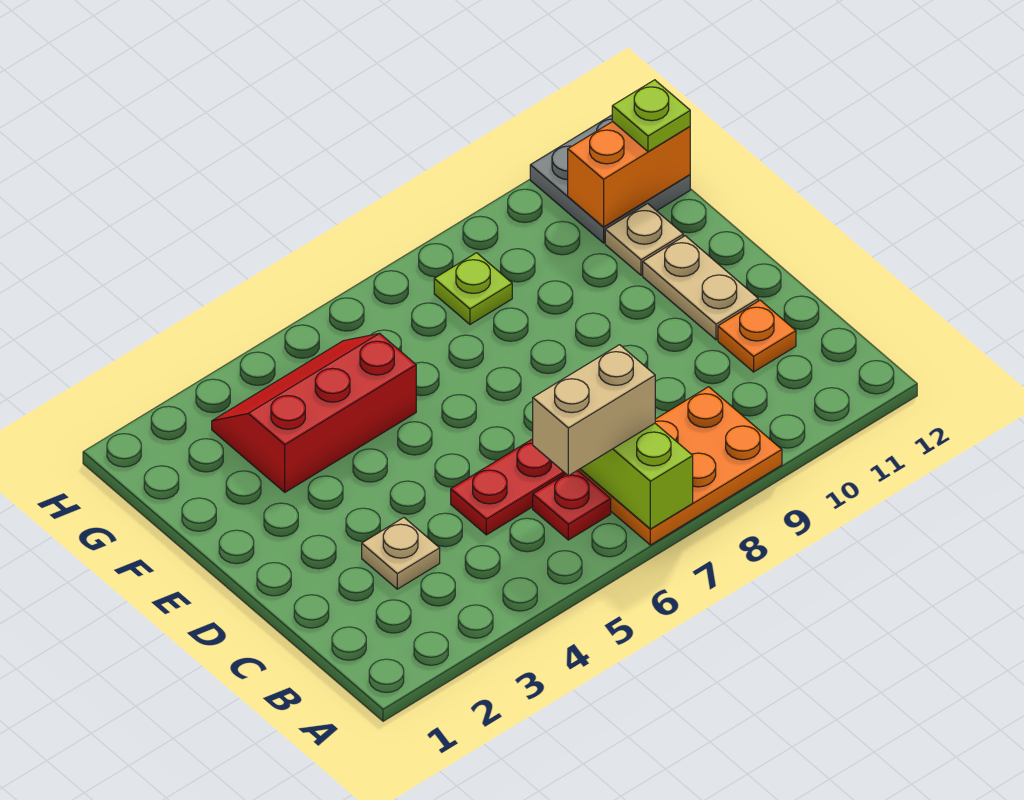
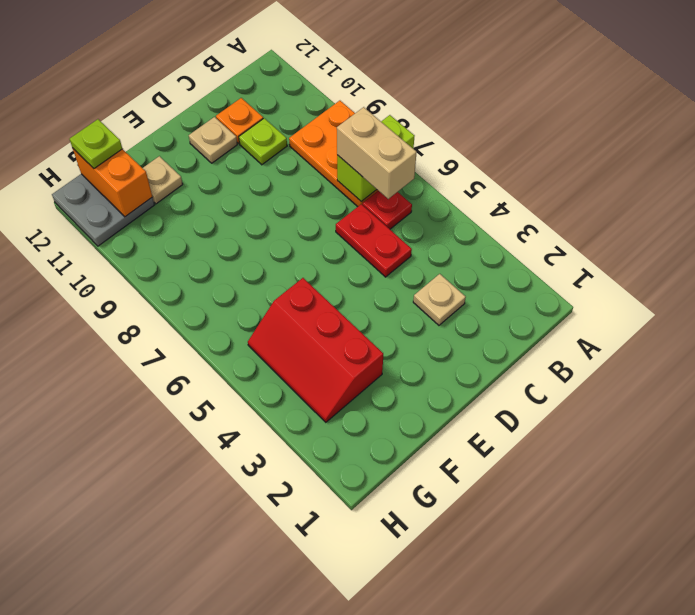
tan 1x2 plate [643,236,758,340] -> tan 1x1 plate [189,117,237,163]
lime 1x1 plate [434,253,512,324] -> lime 1x1 plate moved to [239,118,287,165]

